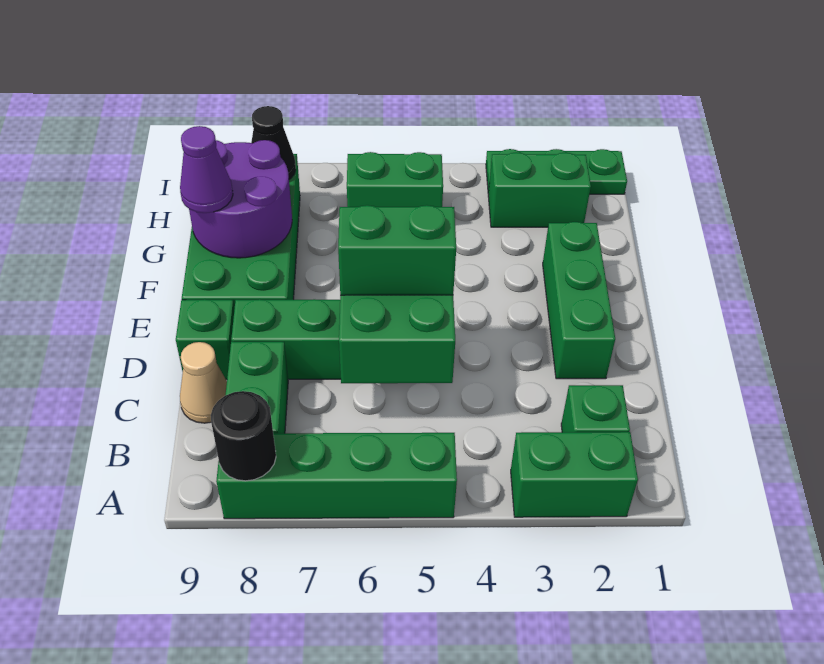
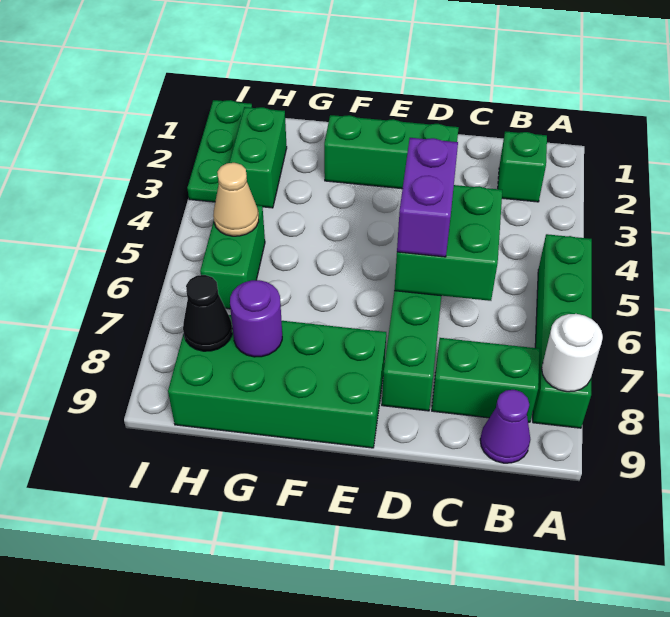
green 1x2 brick [511,432,638,517] -> none
black 1x1 round brick [211,391,276,481] -> white 1x1 round brick [542,314,603,392]
tan 1x1 cone [180,342,227,423] -> tan 1x1 cone moved to [213,163,259,236]
green 1x2 brick [338,205,456,295] -> purple 1x2 brick [397,138,458,257]
green 1x1 brick [176,299,234,380] -> none
purple 2x2 round brick [189,140,292,258] -> purple 1x1 round brick [230,280,282,357]
purple 1x1 cone [180,126,233,213] -> purple 1x1 cone moved to [480,390,530,463]

